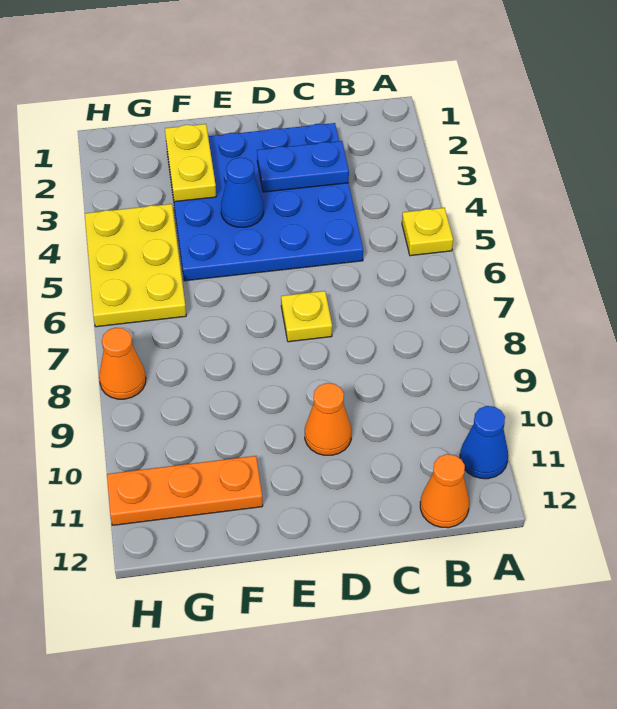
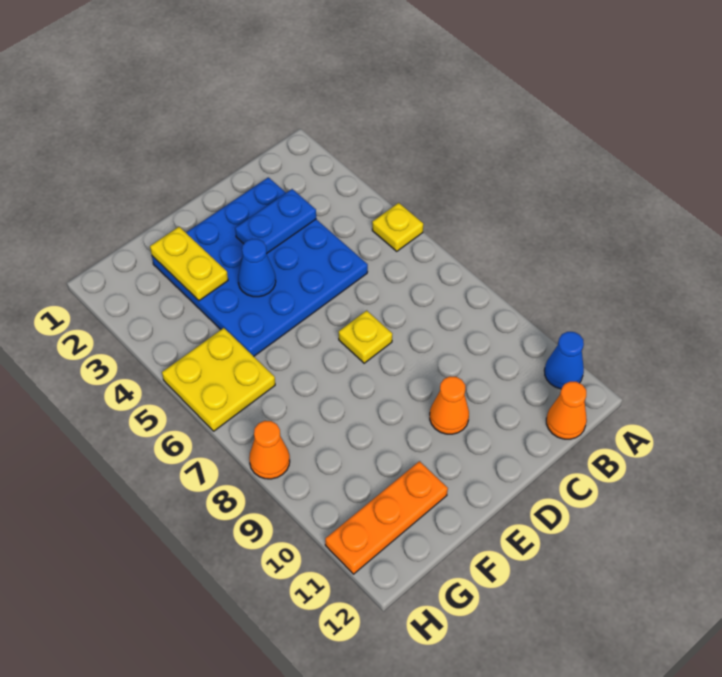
yellow 2x3 plate [85,204,186,327] -> yellow 2x2 plate [162,328,275,431]

